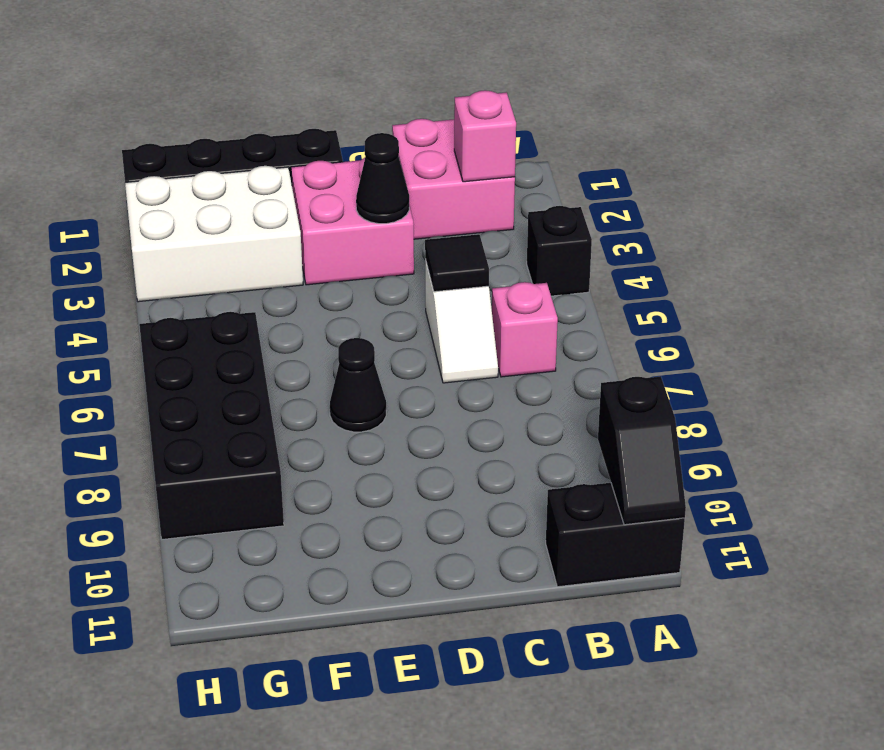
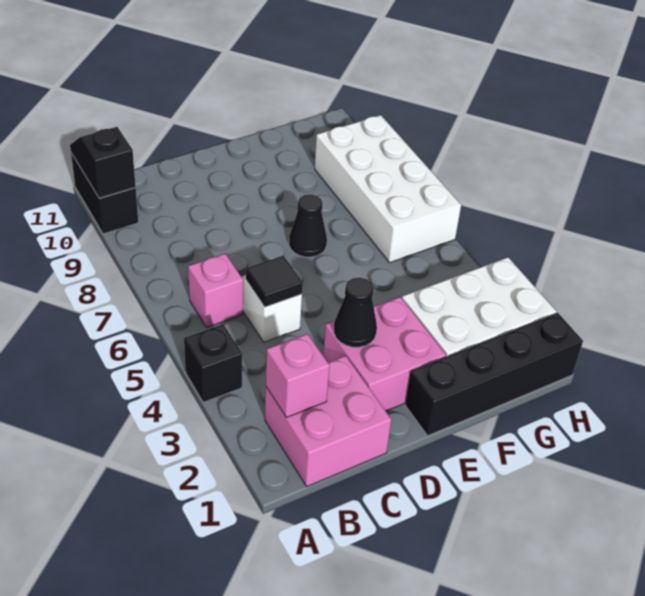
black 1x2 brick [546,483,685,587] -> black 1x2 brick turned to [71,153,138,234]
black 2x4 brick [139,312,284,539] -> white 2x4 brick [315,115,461,262]

